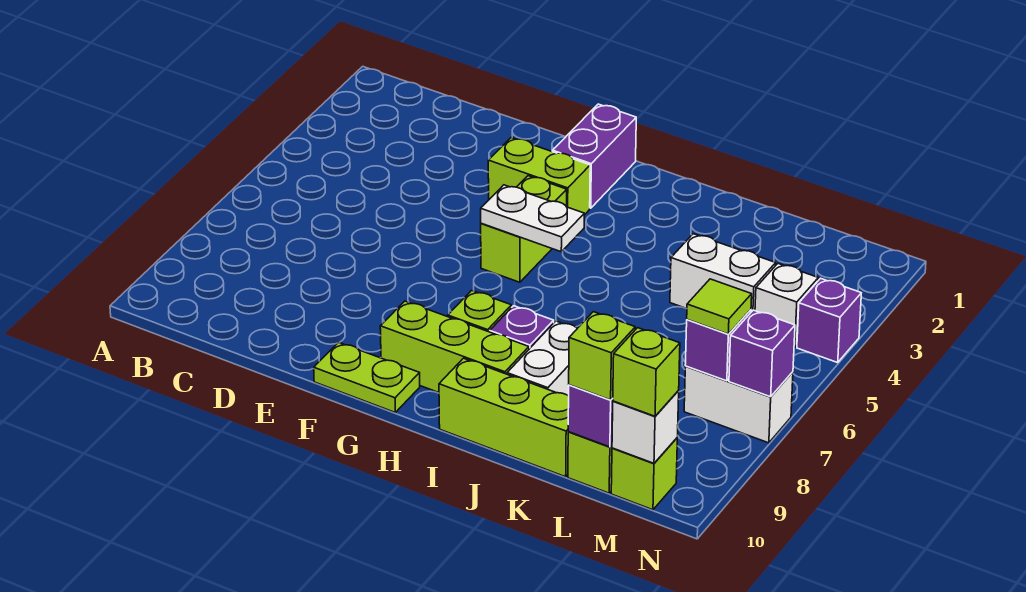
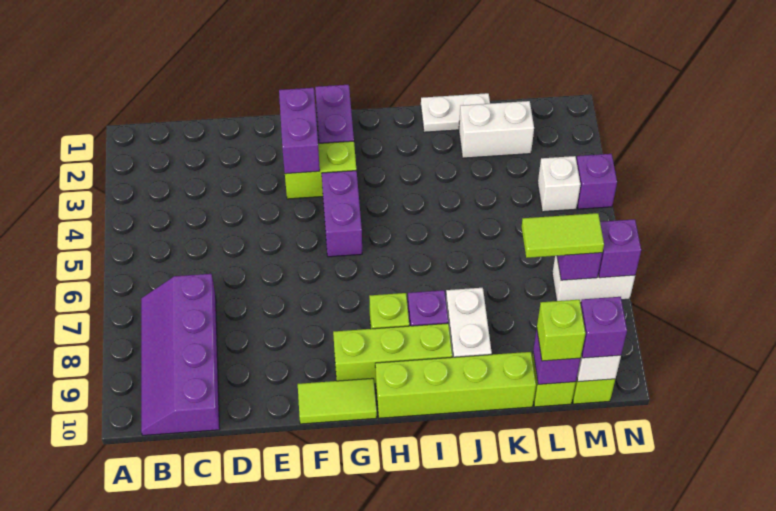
none -> purple 2x4 slope [141,274,220,435]
none -> purple 1x2 brick [279,88,320,174]
lime 1x2 plate [314,342,420,412] -> lime 1x2 tile [298,378,377,424]
lime 1x2 brick [481,176,567,282] -> purple 1x2 brick [322,171,362,257]
white 1x2 plate [481,185,584,252] -> white 1x2 plate moved to [421,93,490,132]
lime 1x3 brick [439,358,569,477] -> lime 1x4 brick [375,352,536,418]
white 1x2 brick [670,234,776,312] -> white 1x2 brick moved to [459,101,534,158]
lime 1x1 tile [687,279,752,334] -> lime 1x2 tile [522,213,604,258]
lime 1x1 brick [613,328,680,416] -> purple 1x1 brick [581,297,627,358]

